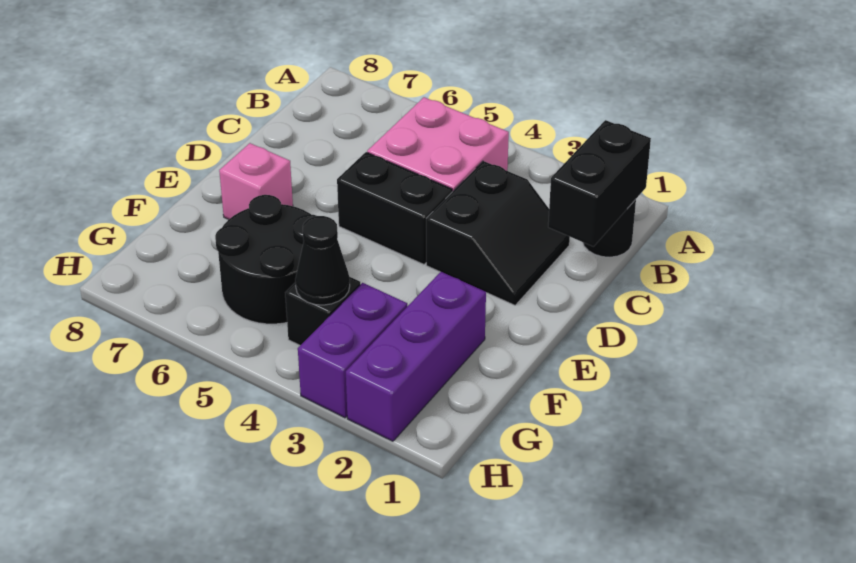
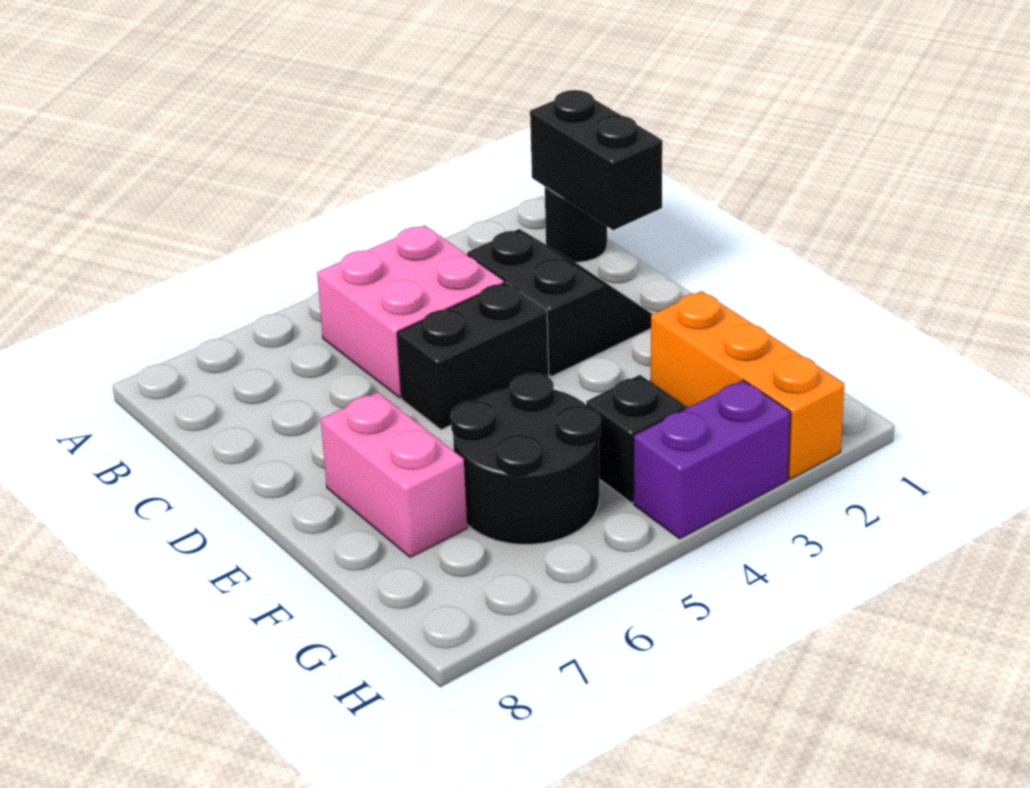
pink 1x1 brick [219,143,293,220] -> pink 1x2 brick [321,392,467,557]
purple 1x3 brick [346,272,486,441] -> orange 1x3 brick [651,291,844,479]
purple 1x2 brick [298,283,407,418] -> purple 1x2 brick turned to [634,380,790,539]
black 1x1 cone [295,216,350,305] -> none

